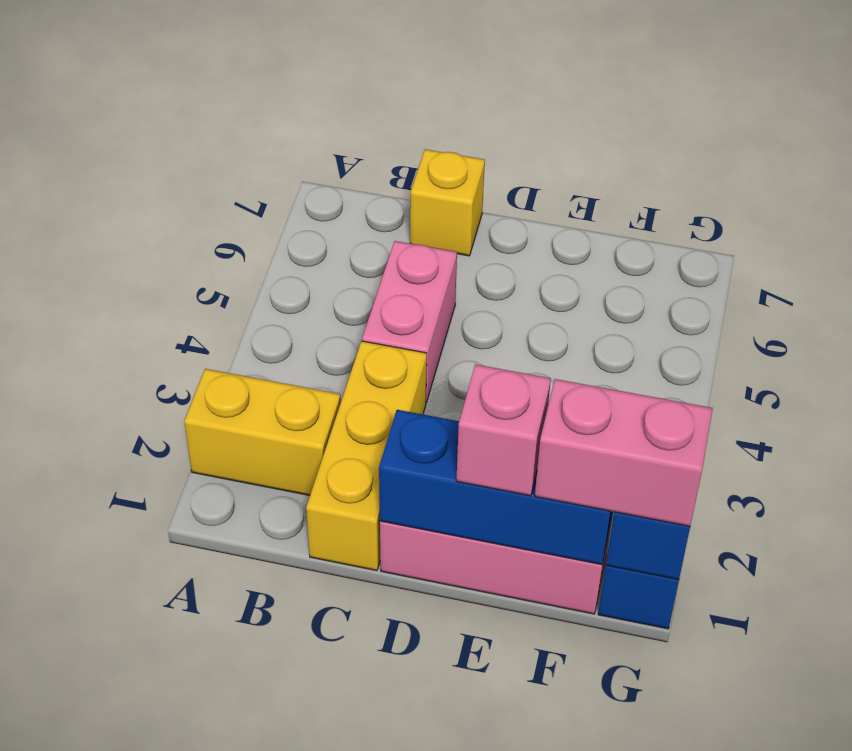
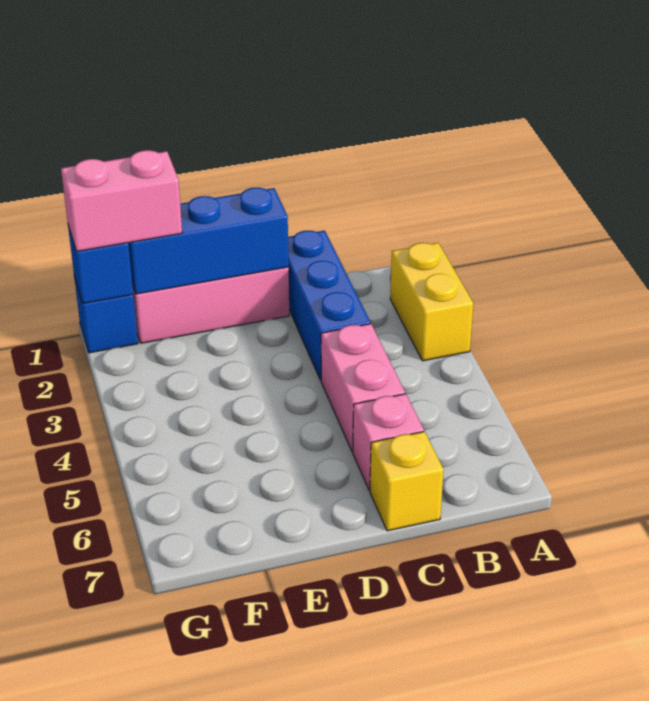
yellow 1x2 brick [184,369,341,495] -> yellow 1x2 brick turned to [390,243,473,361]
yellow 1x3 brick [306,341,427,571] -> blue 1x3 brick [288,231,370,380]
pink 1x1 brick [456,364,551,496] -> pink 1x1 brick moved to [353,394,424,490]

